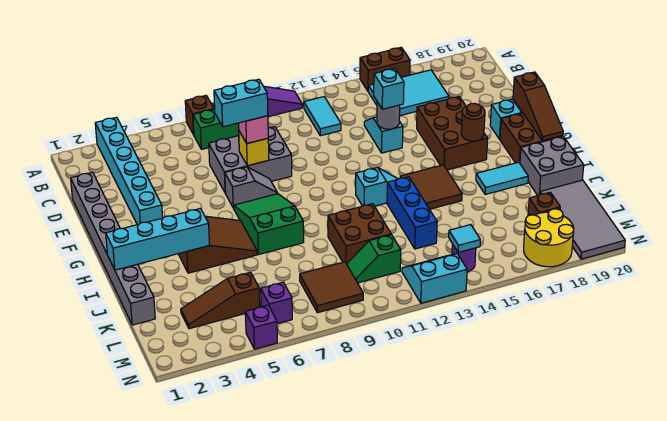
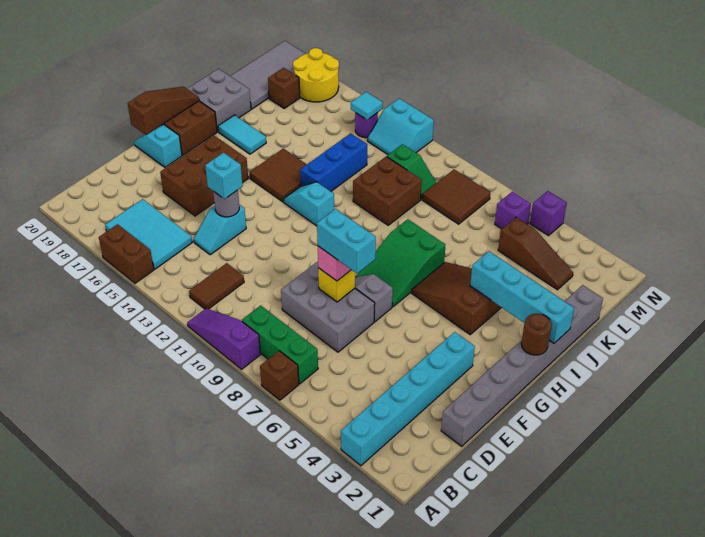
cyan 1x2 tile [304,97,341,136] -> brown 1x2 tile [189,263,244,309]
brown 1x1 round brick [461,103,485,141] -> brown 1x1 round brick moved to [521,314,552,355]

